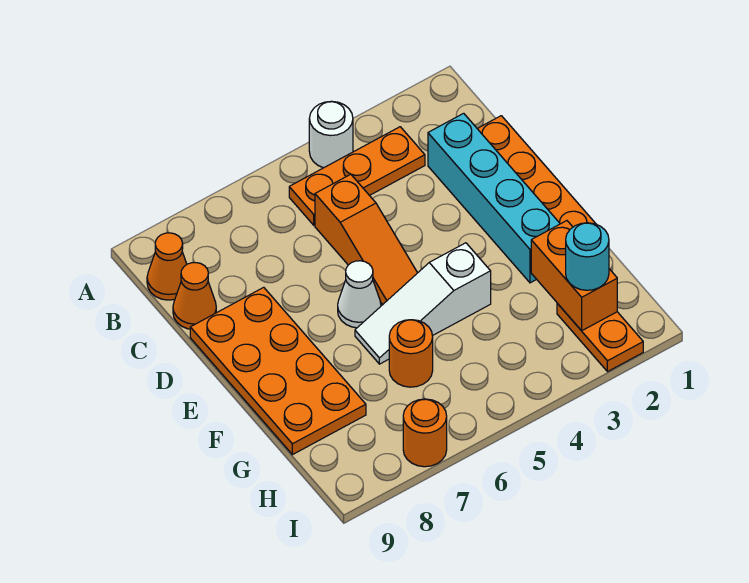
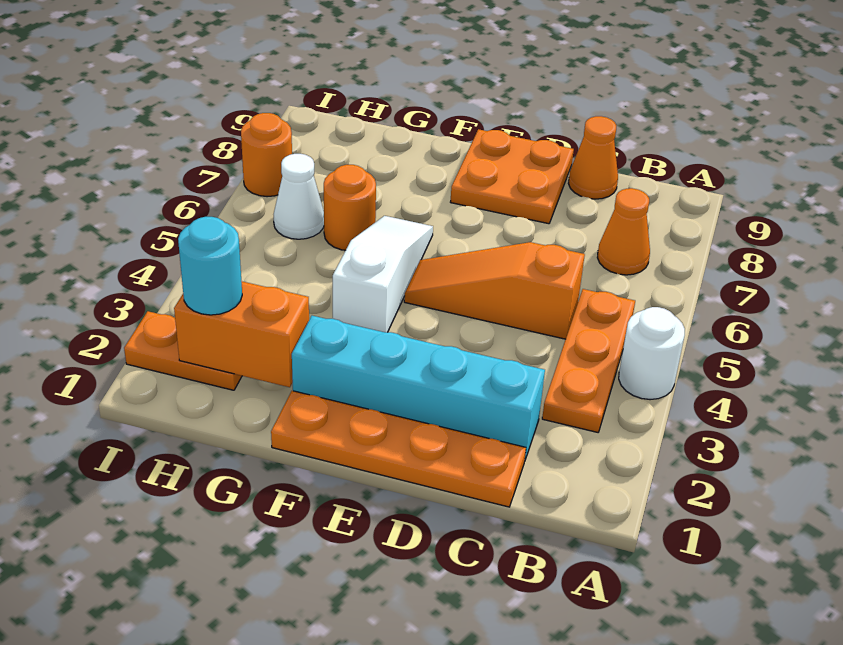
orange 1x1 cone [147,233,187,300] -> orange 1x1 cone moved to [597,188,650,275]
orange 2x4 plate [190,287,366,455] -> orange 2x2 plate [451,129,574,224]
white 1x1 cone [338,261,381,328] -> white 1x1 cone moved to [274,154,324,239]

